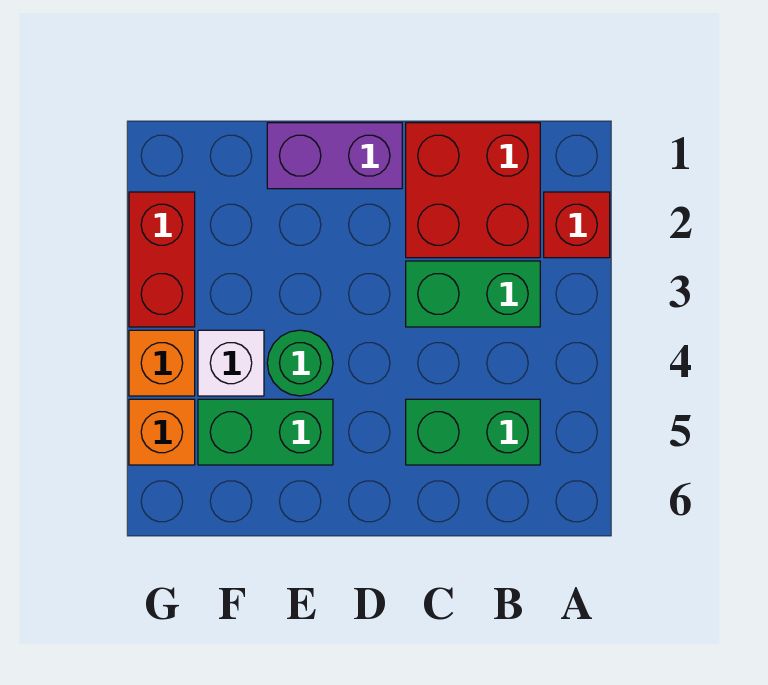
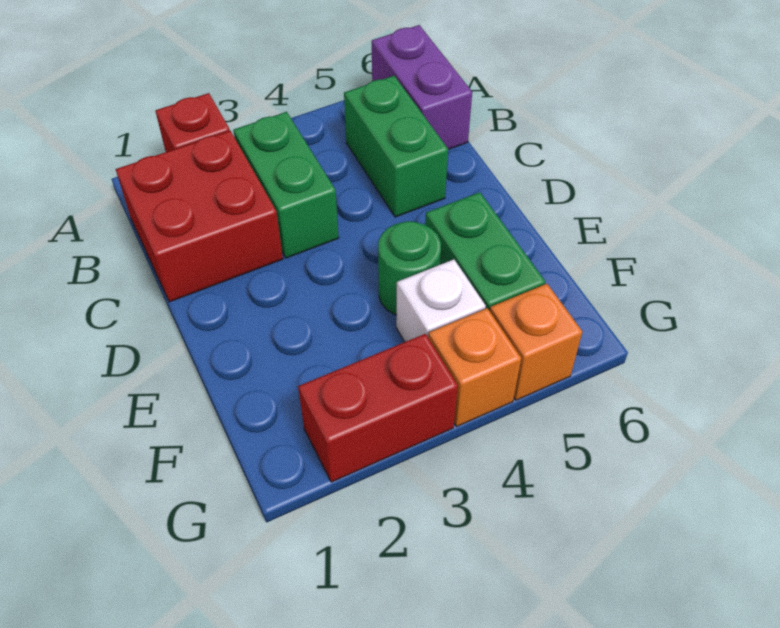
purple 1x2 brick [267,123,402,189] -> purple 1x2 brick moved to [372,25,472,149]

